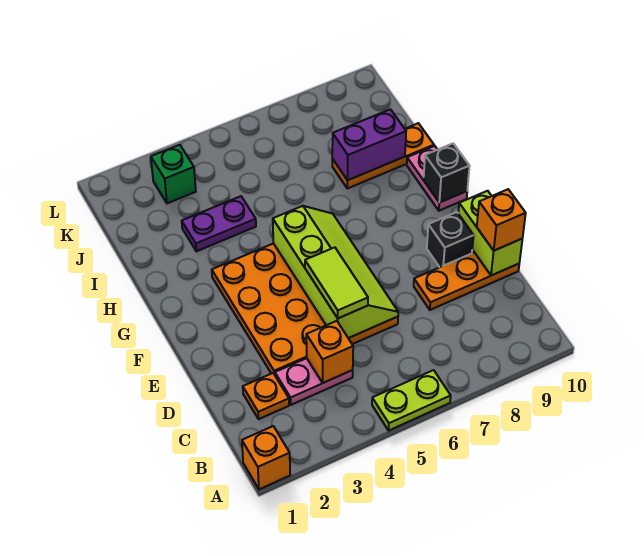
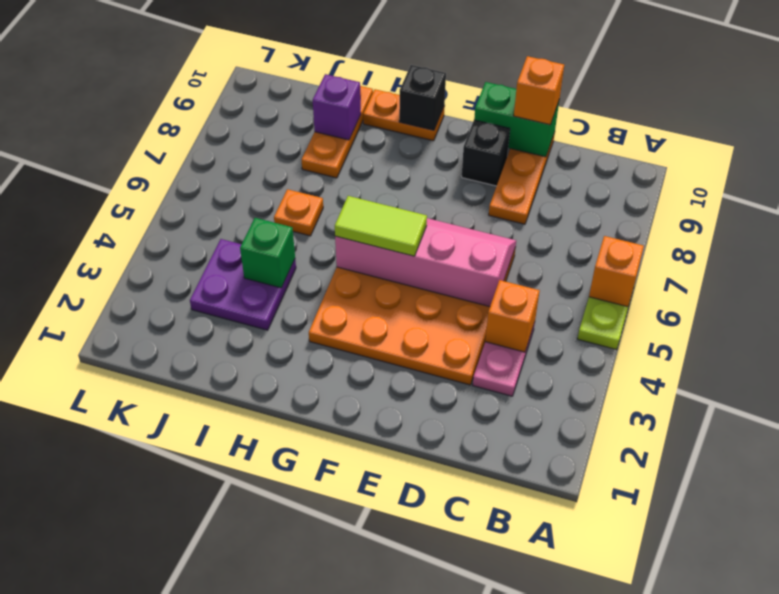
orange 1x1 brick [242,426,290,489] -> orange 1x1 brick moved to [589,236,644,307]
orange 1x1 plate [243,373,289,419] -> orange 1x1 plate moved to [274,189,323,236]
lime 2x4 slope [273,206,398,338] -> pink 2x4 slope [335,218,516,307]
lime 1x2 tile [305,247,368,318] -> lime 1x2 tile moved to [335,196,427,256]
lime 1x2 brick [458,191,522,276] -> green 1x2 brick [474,82,559,157]
pink 1x2 plate [407,146,467,211] -> orange 1x2 plate [363,89,445,141]
purple 1x2 plate [182,196,256,251] -> purple 2x2 plate [190,239,296,330]
purple 1x2 brick [332,109,406,180] -> purple 1x1 brick [313,74,361,140]
green 1x1 brick [151,145,196,203] -> green 1x1 brick moved to [240,218,295,288]

